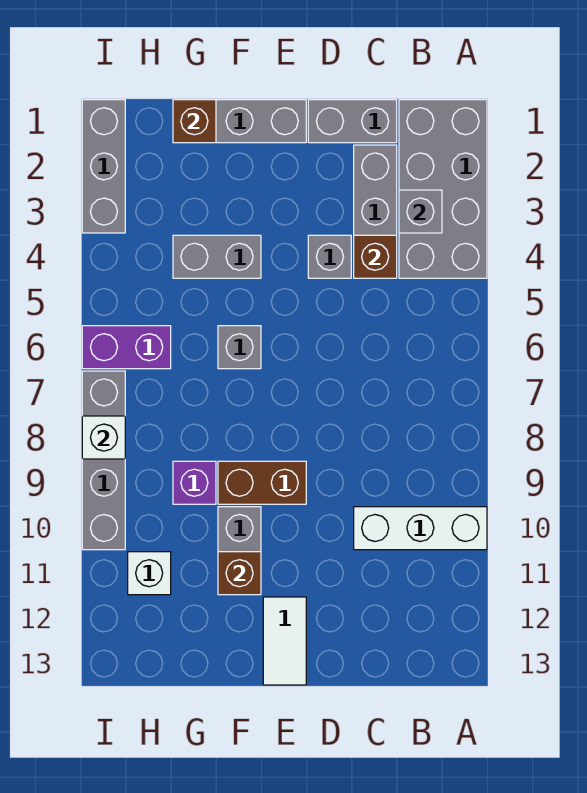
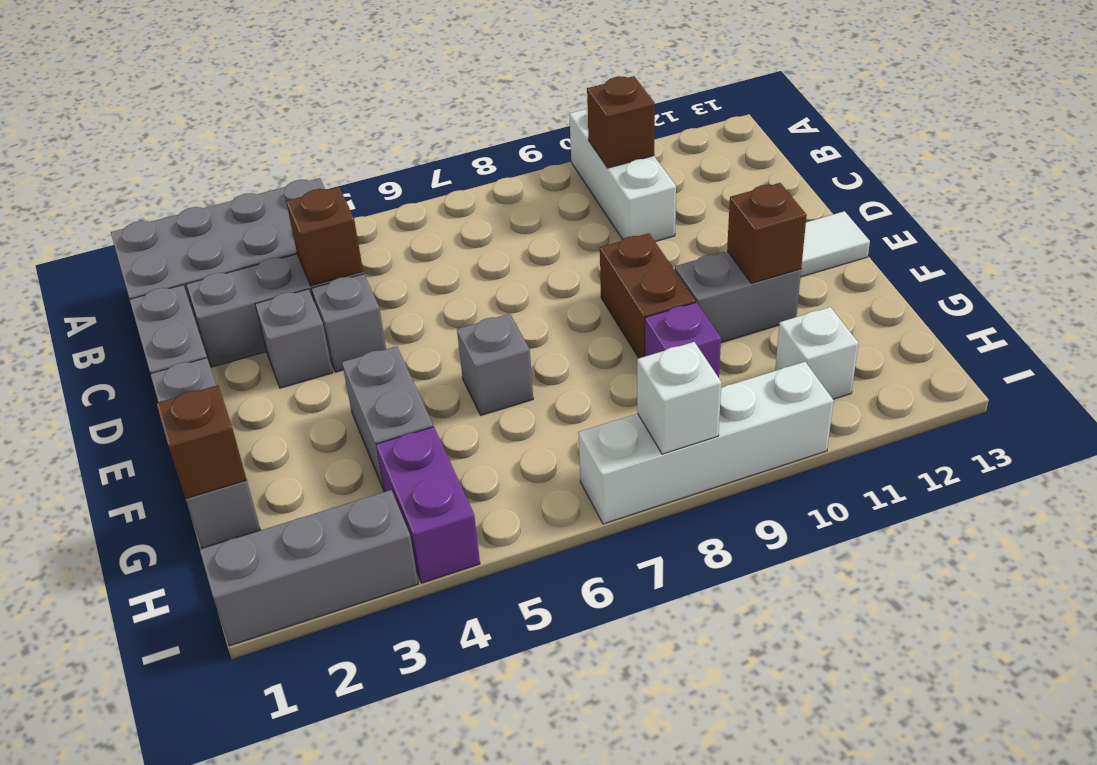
grey 1x1 brick [399,190,442,233] -> grey 1x1 brick moved to [255,289,333,388]
none -> brown 1x1 brick [587,76,655,168]
purple 1x2 brick [82,326,171,369] -> purple 1x2 brick moved to [376,427,480,583]
grey 1x4 brick [82,371,125,550] -> white 1x4 brick [578,362,834,524]

